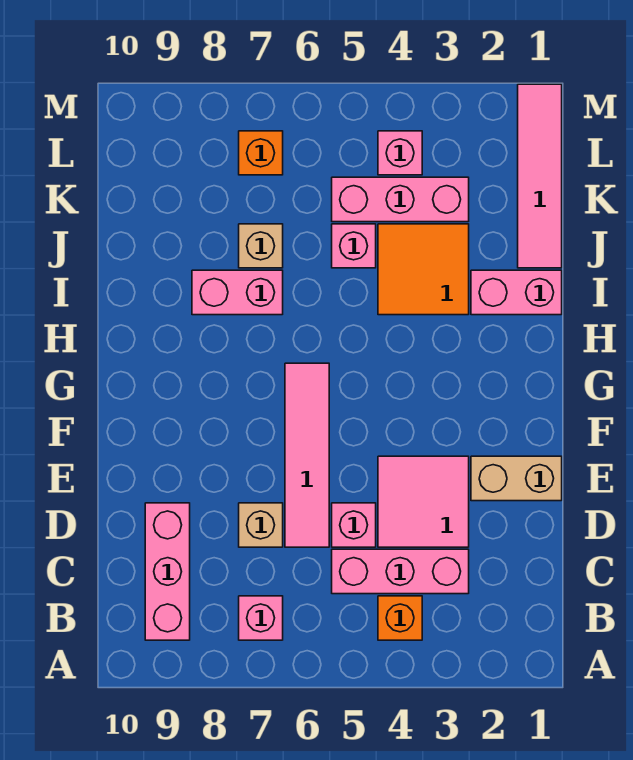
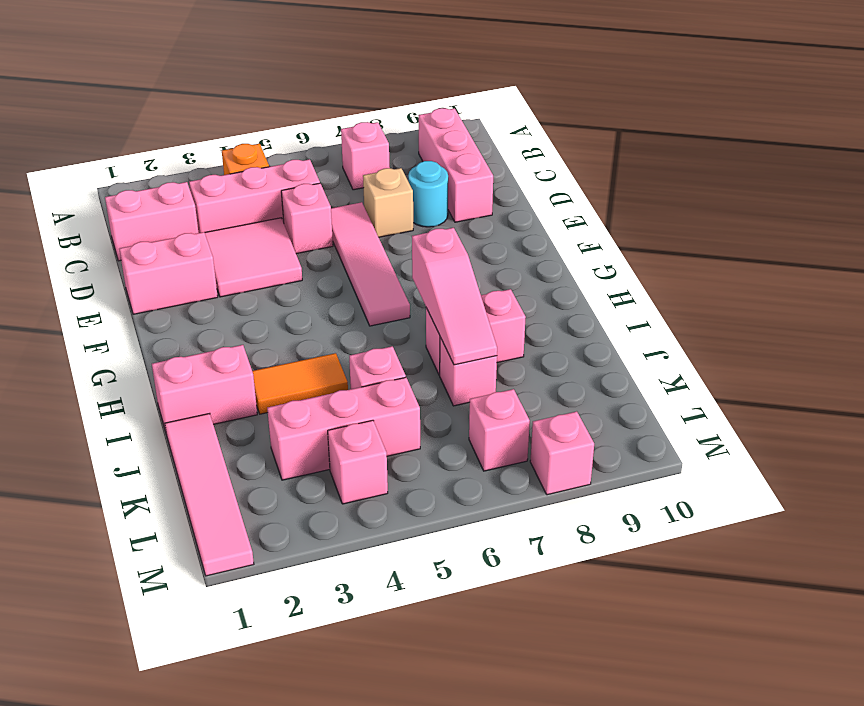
none -> pink 1x2 brick [105,182,198,261]
none -> cyan 1x1 round brick [408,161,448,227]
tan 1x2 brick [471,456,562,501] -> pink 1x2 brick [120,232,218,314]
none -> pink 1x3 slope [412,228,497,365]
orange 2x2 tile [378,224,469,315] -> orange 1x2 tile [252,353,348,414]
tan 1x1 brick [239,224,283,268] -> pink 1x1 brick [440,337,497,406]
orange 1x1 brick [239,131,283,175] -> pink 1x1 brick [469,389,530,471]
none -> pink 1x1 brick [530,411,594,495]

